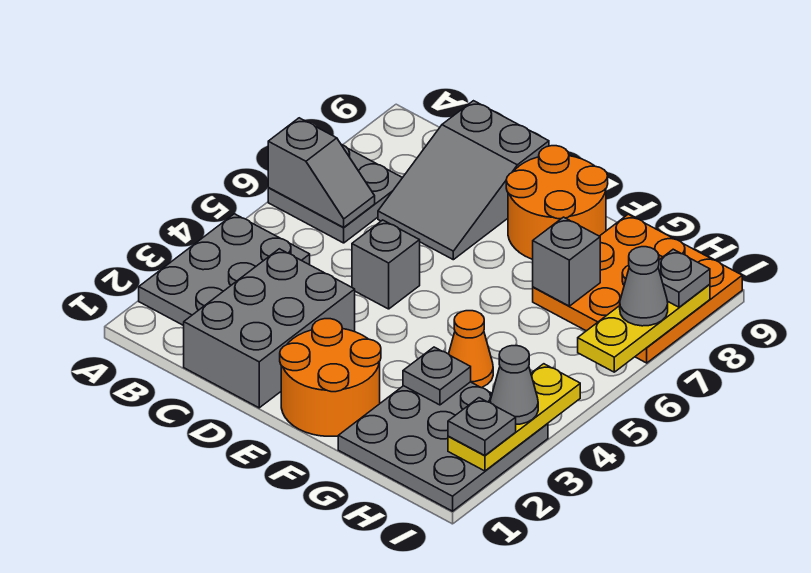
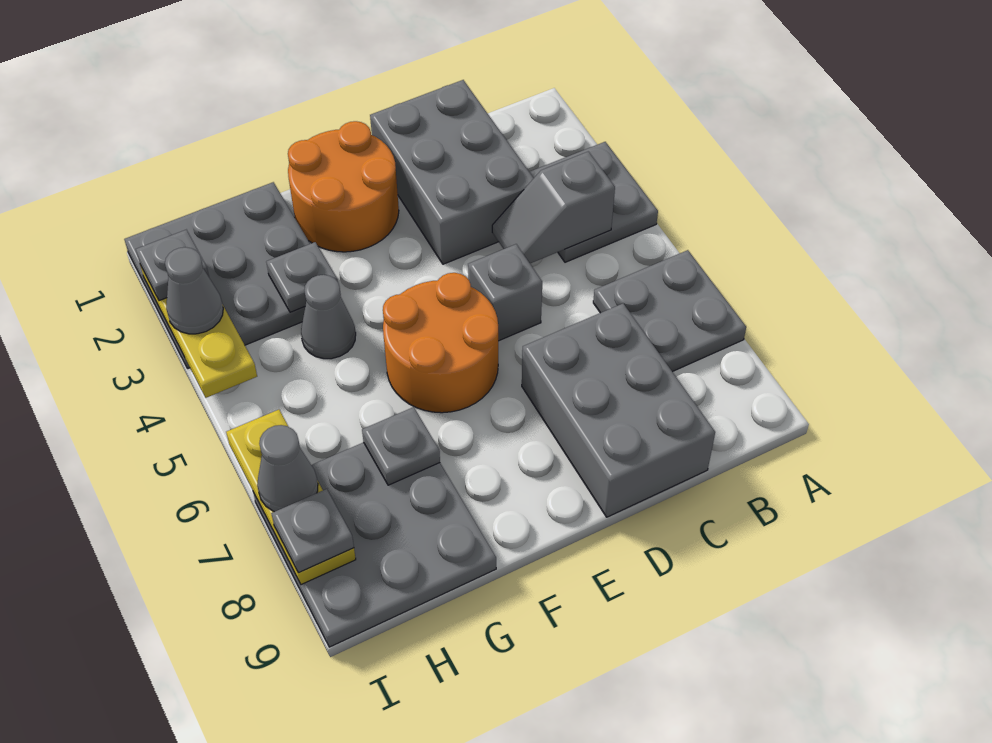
grey 2x3 plate [139,214,310,326] -> grey 2x2 plate [530,142,658,262]
grey 1x2 slope [268,118,375,227] -> grey 1x2 slope moved to [492,151,615,263]
grey 2x3 slope [378,101,549,260] -> grey 2x3 brick [522,304,715,517]
orange 2x2 round brick [506,146,608,259] -> orange 2x2 round brick moved to [383,273,498,413]
orange 1x1 cone [449,311,493,388] -> grey 1x1 cone [301,275,356,359]
orange 3x3 plate [533,214,742,363] -> grey 3x3 plate [253,442,496,647]
grey 1x1 brick [533,217,600,306] -> grey 1x1 plate [362,407,440,485]

